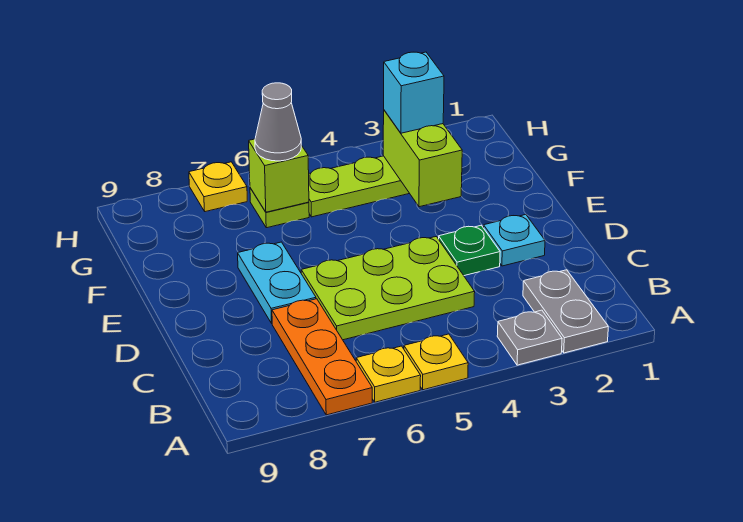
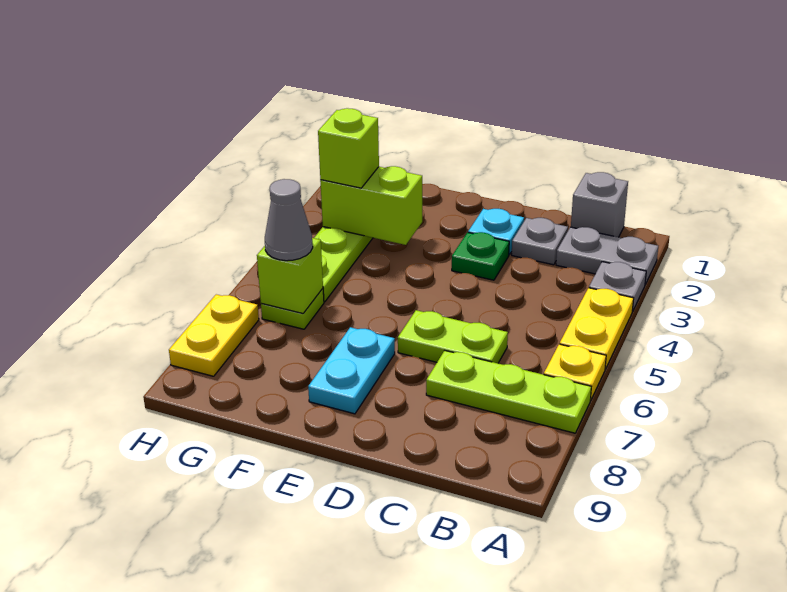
yellow 1x1 plate [404,334,468,390] -> yellow 1x2 plate [560,288,634,369]
orange 1x3 plate [272,299,372,415] -> lime 1x3 plate [426,351,591,433]
none -> grey 1x1 brick [571,172,628,237]
none -> grey 1x1 plate [512,218,568,265]
lime 2x3 plate [301,237,475,340] -> lime 1x2 plate [398,310,508,363]
cyan 1x2 plate [238,242,316,323] -> cyan 1x2 plate turned to [308,327,395,414]
cyan 1x1 brick [384,52,444,133] -> lime 1x1 brick [318,108,379,188]
yellow 1x1 plate [189,162,247,212] -> yellow 1x2 plate [169,294,259,376]

